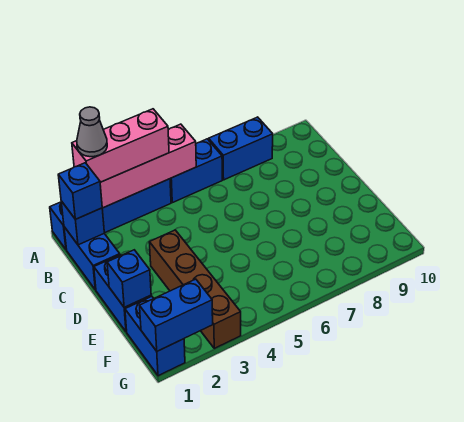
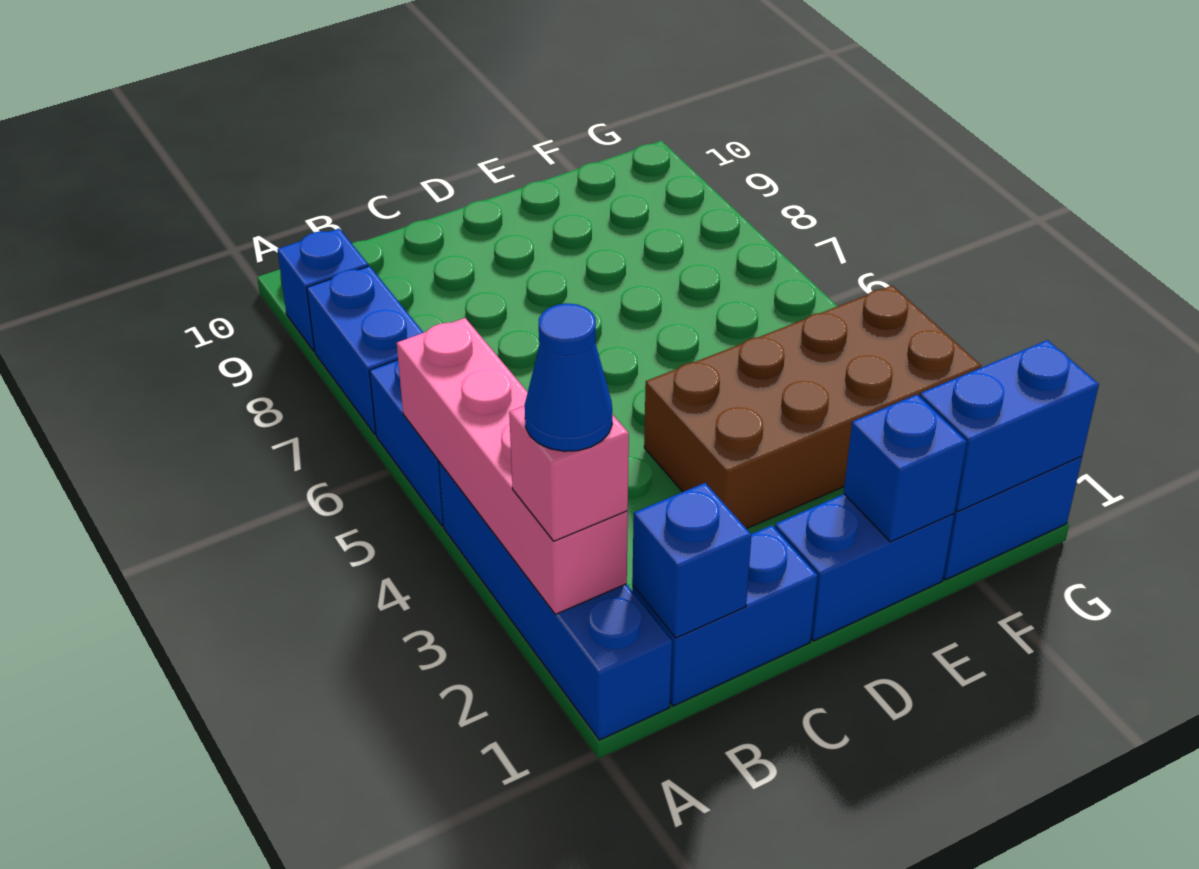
pink 1x3 brick [72,109,169,182] -> pink 1x1 brick [509,406,629,541]
grey 1x1 cone [77,107,107,157] -> blue 1x1 cone [525,304,612,451]
blue 1x1 brick [58,163,102,219] -> blue 1x1 brick moved to [277,229,368,351]
brown 1x4 brick [149,230,241,348] -> brown 2x4 brick [644,286,981,529]
blue 1x2 brick [140,279,213,351] -> blue 1x2 brick turned to [920,340,1099,512]

